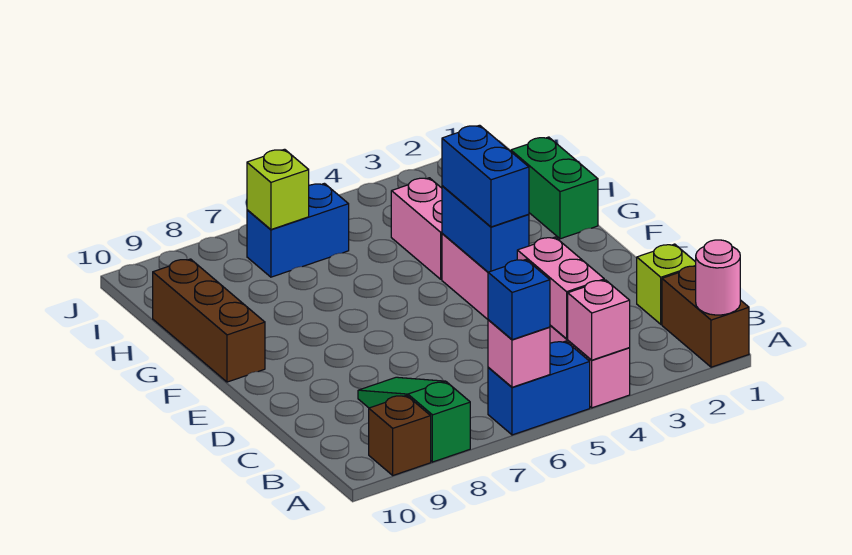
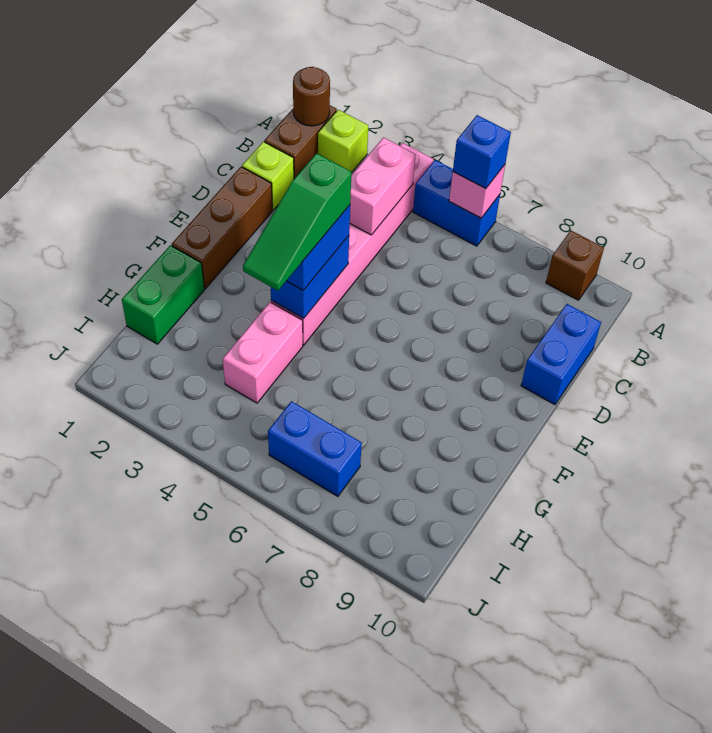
pink 1x1 round brick [696,240,740,315] -> brown 1x1 round brick [293,67,330,126]
pink 1x1 brick [568,280,630,360] -> none
green 1x3 slope [358,377,470,462] -> green 1x3 slope moved to [243,153,351,291]
none -> blue 1x2 brick [521,304,601,405]
brown 1x3 brick [153,259,265,382] -> brown 1x3 brick moved to [172,167,272,289]
lime 1x1 brick [247,149,309,229] -> lime 1x1 brick moved to [318,110,368,173]

